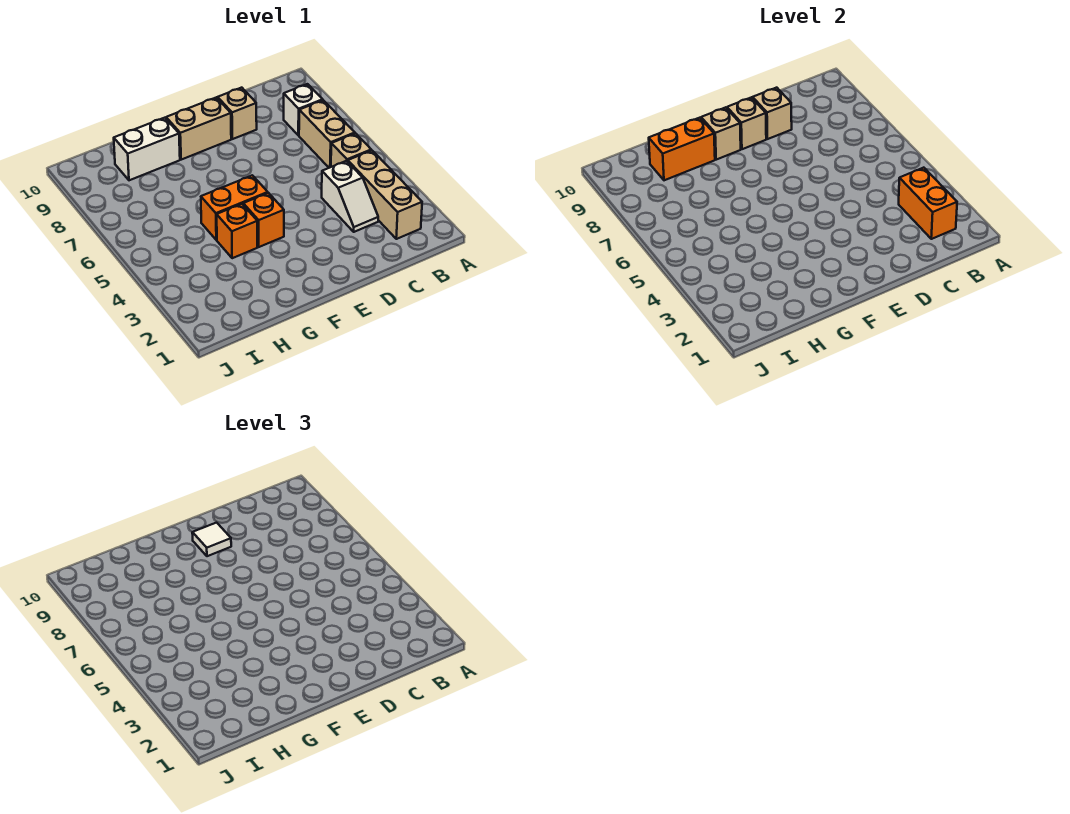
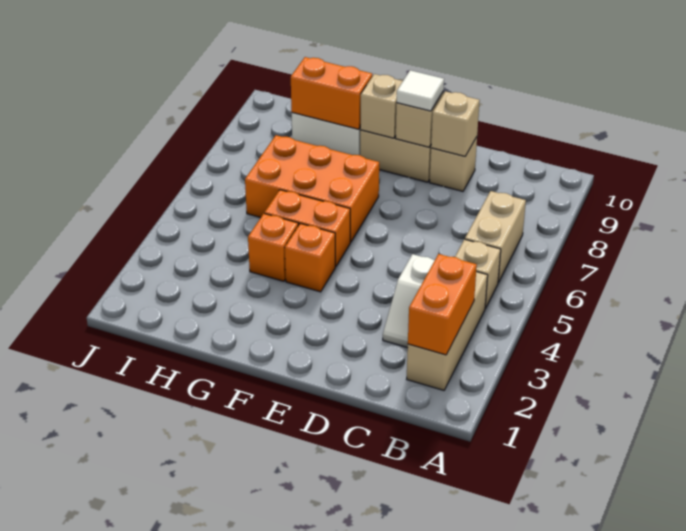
white 1x1 brick [284,84,323,135] -> none
none -> orange 2x3 brick [245,135,379,242]

